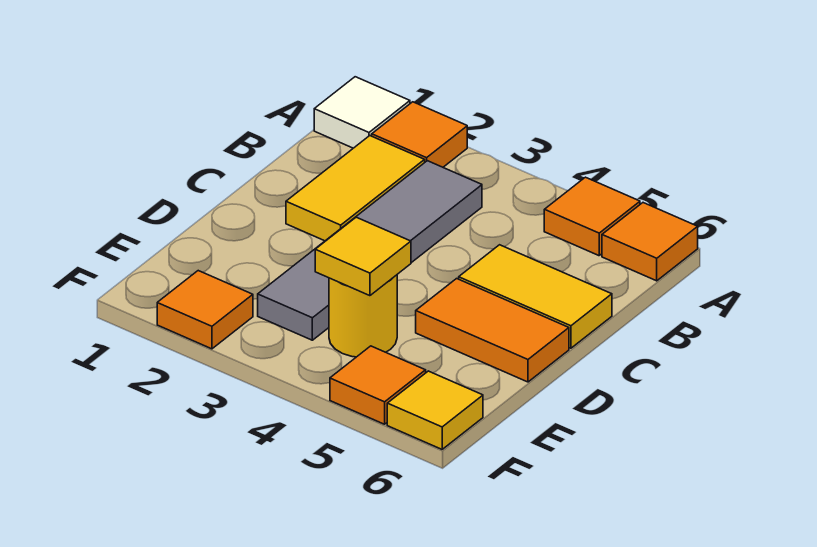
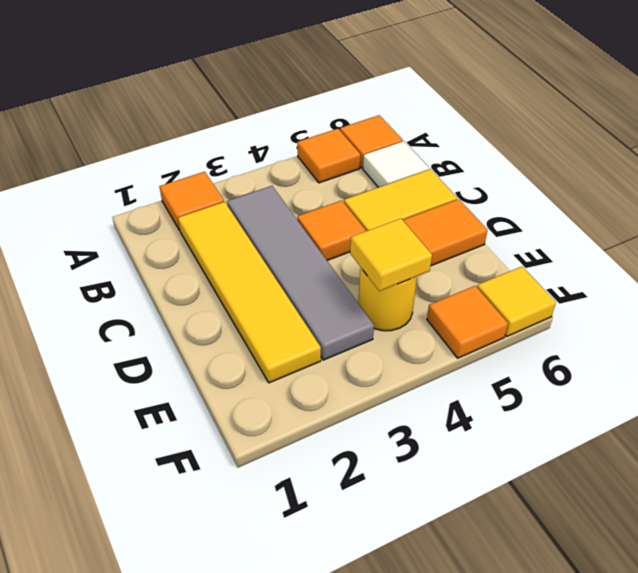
white 1x1 tile [314,77,410,148] -> white 1x1 tile moved to [363,141,429,187]
yellow 1x2 tile [286,136,425,241] -> yellow 1x4 tile [178,202,321,383]
orange 1x1 tile [157,271,253,349] -> orange 1x1 tile moved to [297,200,366,260]

